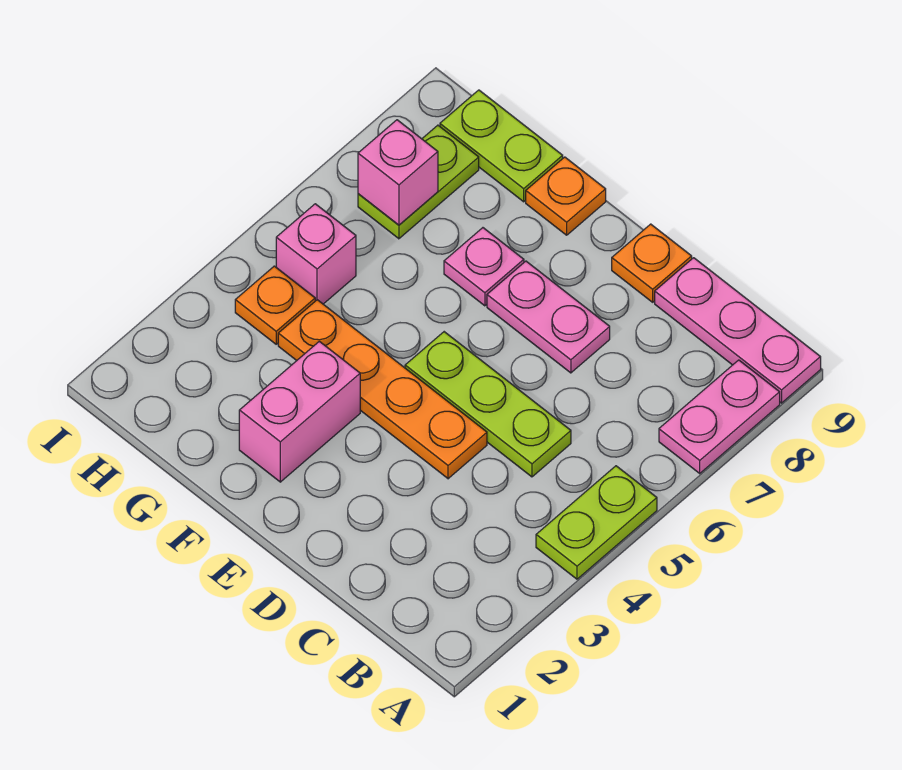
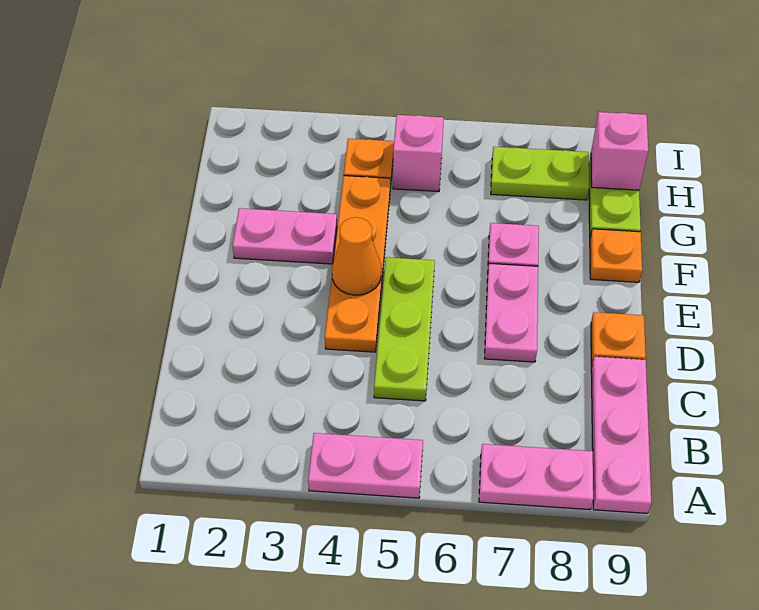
lime 1x2 plate [536,466,657,579] -> pink 1x2 plate [308,433,423,498]
none -> orange 1x1 cone [332,217,381,295]
pink 1x2 brick [239,341,360,482] -> pink 1x2 plate [233,208,337,264]
pink 1x1 brick [358,120,438,225] -> pink 1x1 brick moved to [591,112,648,190]

